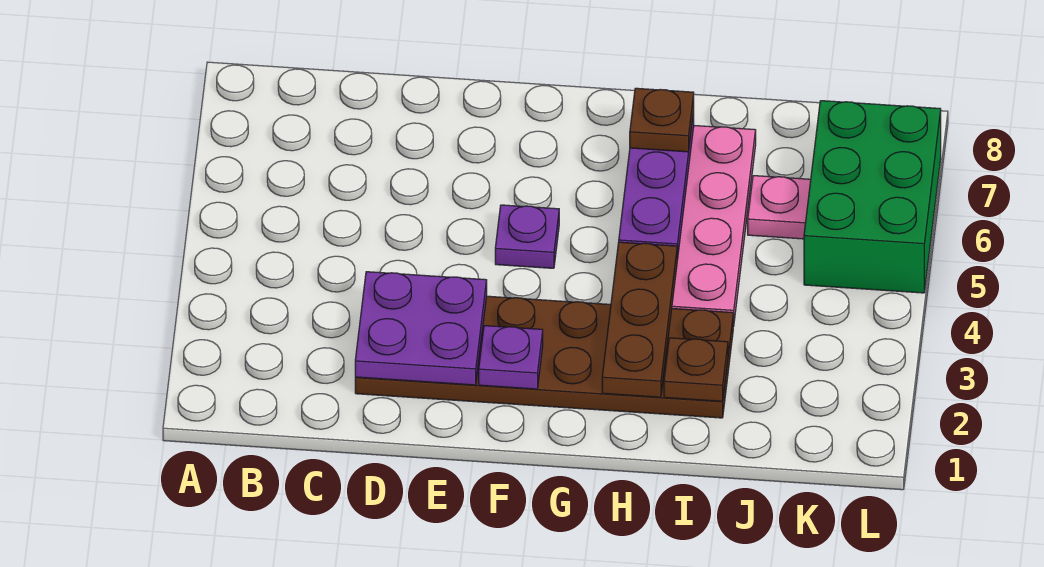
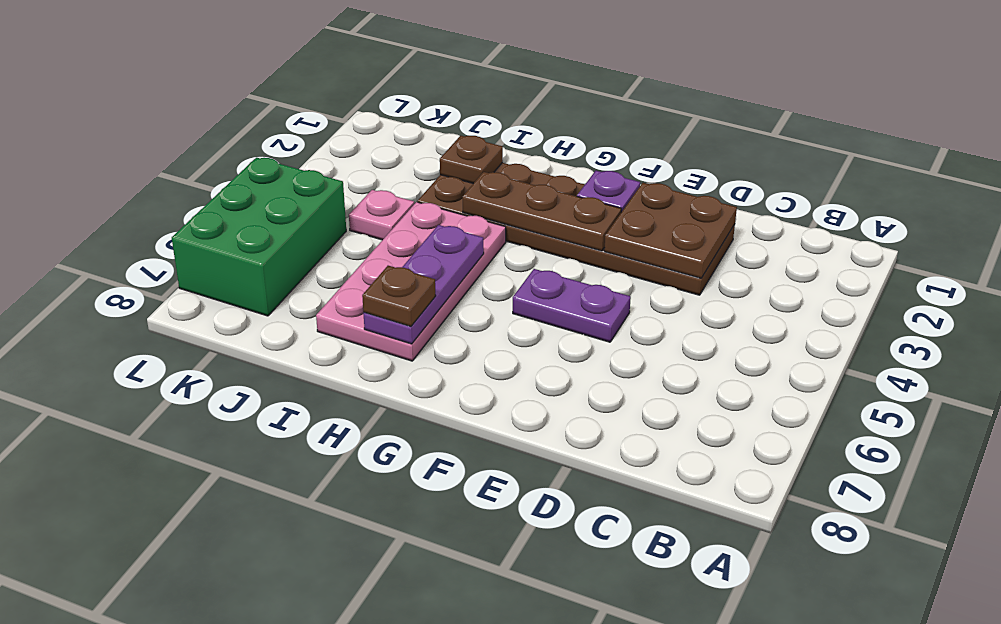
purple 2x2 plate [355,272,487,385] -> brown 2x2 plate [604,183,737,278]
purple 1x1 plate [495,205,559,268] -> purple 1x2 plate [513,269,631,342]
brown 1x3 plate [602,242,677,397] -> brown 1x3 plate turned to [463,172,621,251]
pink 1x1 plate [748,176,811,239] -> pink 1x1 plate moved to [349,190,414,240]

